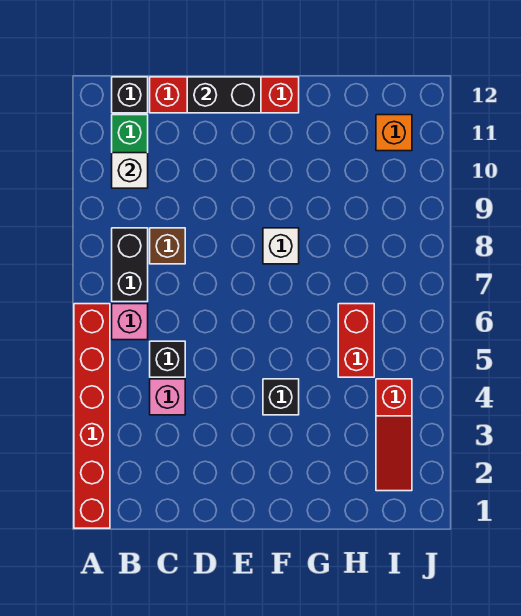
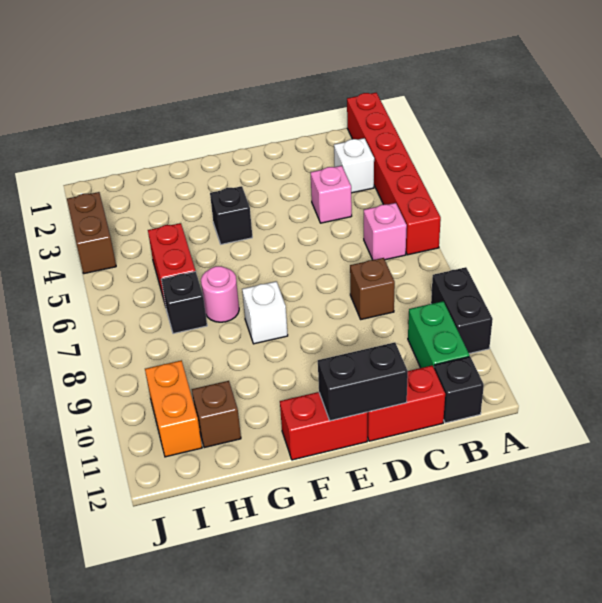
black 1x2 brick [112,228,148,302] -> black 1x2 brick moved to [431,267,493,353]
white 1x1 brick [112,153,148,188] -> white 1x1 brick moved to [334,138,374,193]
black 1x1 brick [150,341,185,377] -> black 1x1 brick moved to [161,272,207,334]
none -> pink 1x1 round brick [201,266,239,322]
none -> brown 1x1 brick [192,381,241,448]
red 1x3 slope [376,379,412,491] -> none
orange 1x1 brick [376,115,412,151] -> orange 1x2 brick [145,360,202,457]
none -> brown 1x2 brick [67,192,116,274]

